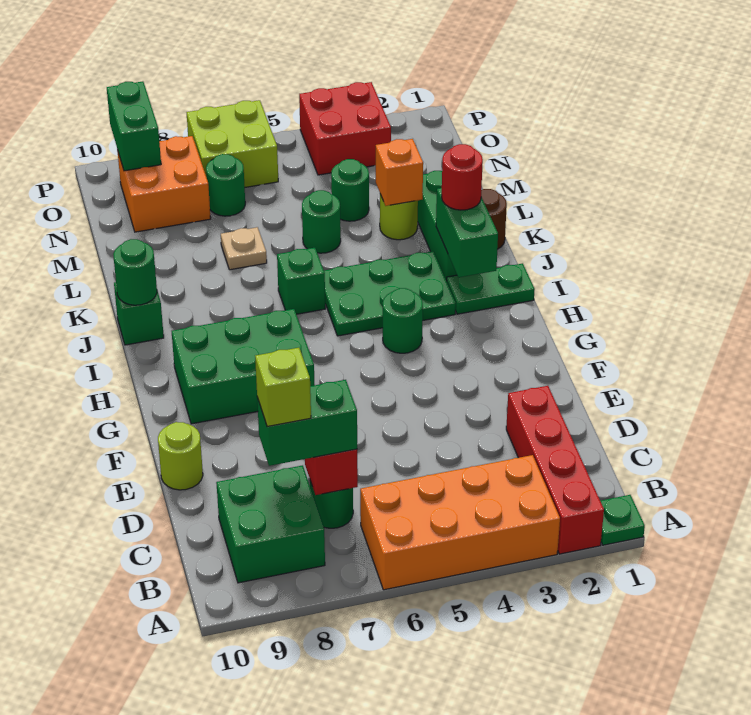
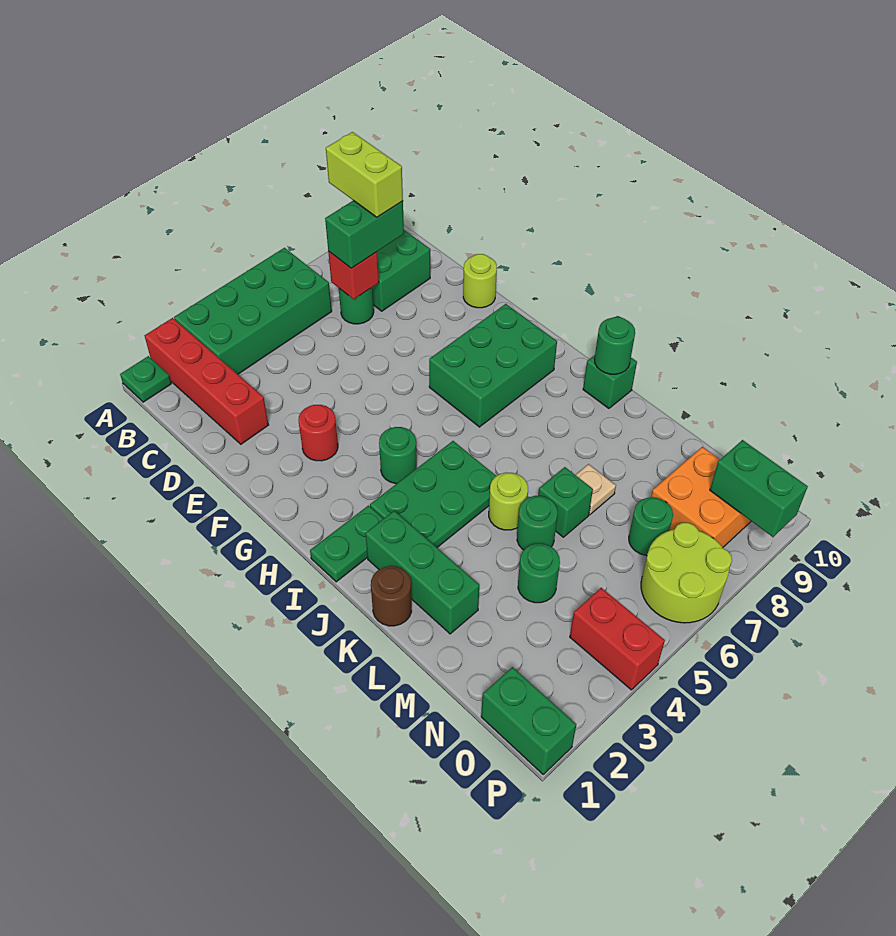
orange 2x4 brick [360,455,560,590] -> green 2x4 brick [174,248,332,374]
lime 1x1 brick [255,348,311,427] -> lime 1x2 brick [326,132,403,217]
green 1x2 brick [436,188,498,277] -> green 1x2 brick moved to [481,667,576,774]
red 1x1 round brick [442,144,483,210] -> red 1x1 round brick moved to [298,405,338,461]
green 1x1 brick [277,248,325,314] -> green 1x1 brick moved to [538,467,593,537]
lime 1x1 round brick [380,194,418,240] -> lime 1x1 round brick moved to [489,472,528,530]
orange 1x1 brick [376,139,423,206] -> none
red 2x2 brick [299,82,391,175] -> red 1x2 brick [570,588,665,690]
lime 2x2 brick [186,100,278,187] -> lime 2x2 round brick [641,523,732,623]

